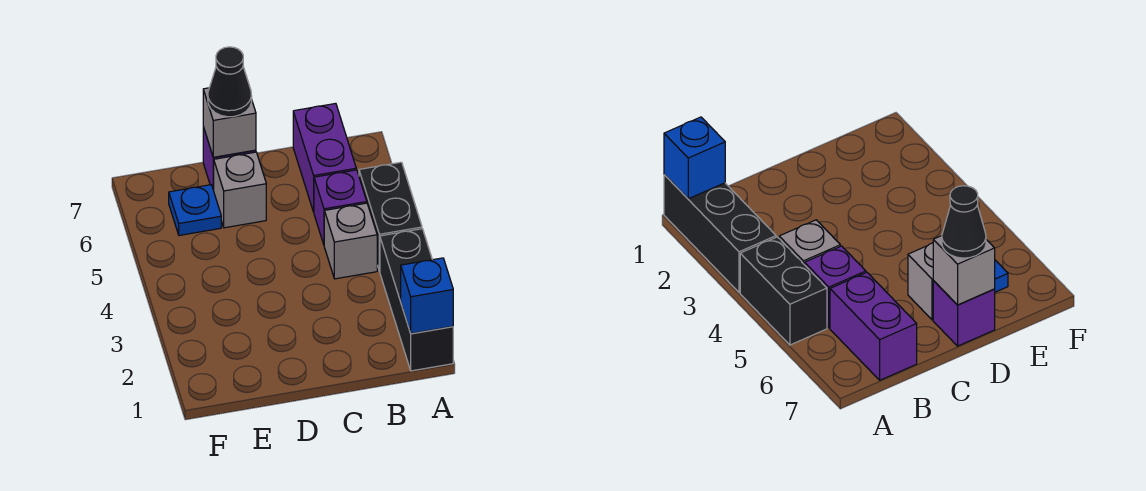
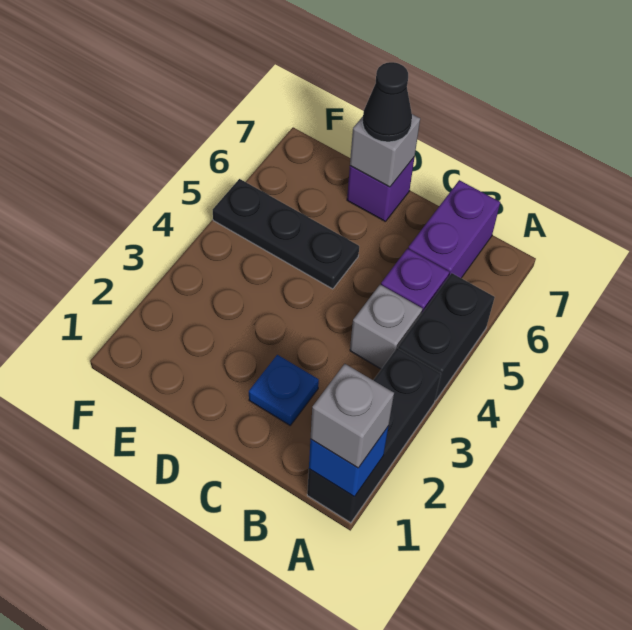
none -> black 1x3 plate [213,179,359,289]
grey 1x1 brick [214,152,266,228] -> grey 1x1 brick moved to [310,364,394,468]
blue 1x1 plate [169,185,221,235] -> blue 1x1 plate moved to [249,355,319,425]

